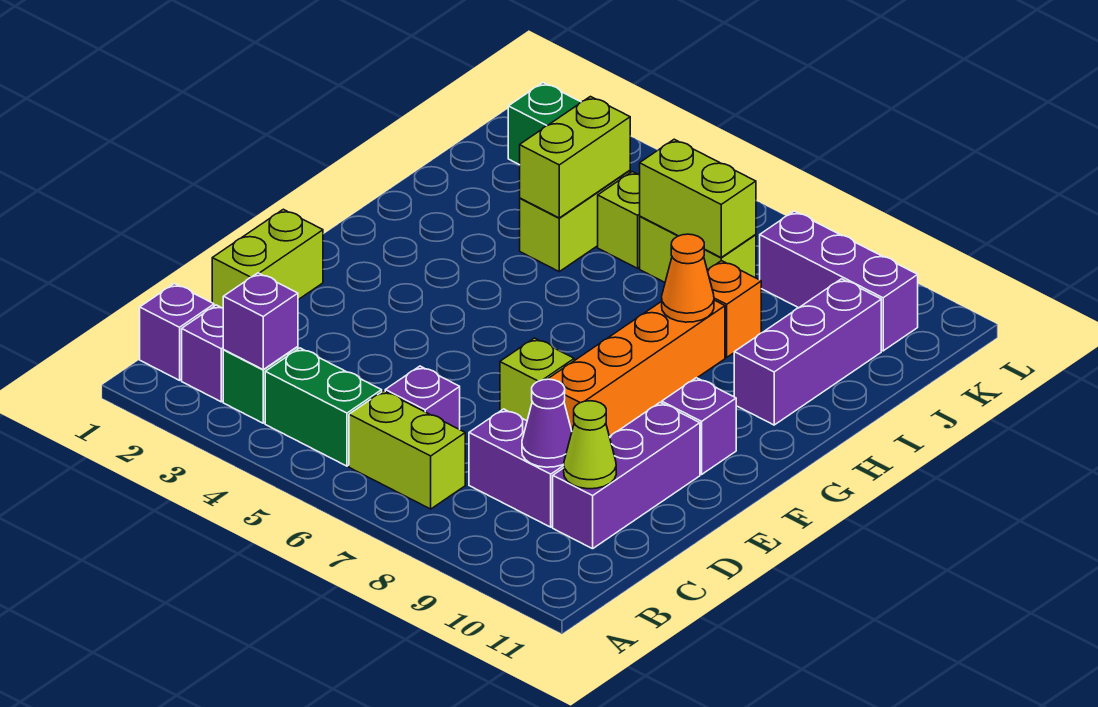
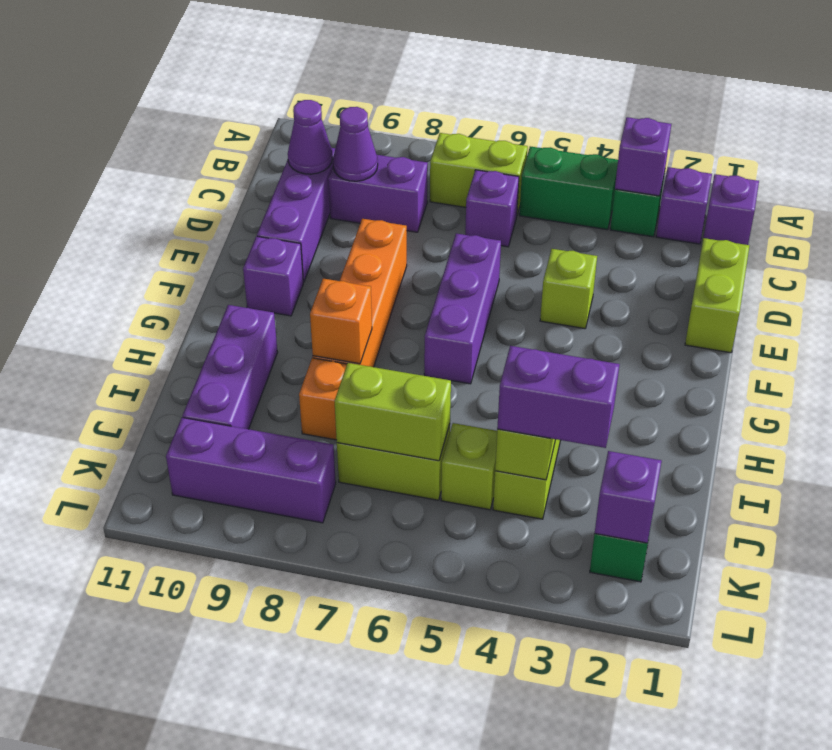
lime 1x1 cone [564,401,616,489] -> purple 1x1 cone [288,100,332,174]
none -> purple 1x3 brick [424,233,501,384]
lime 1x1 brick [500,338,574,421] -> lime 1x1 brick moved to [540,249,597,329]
orange 1x1 cone [662,234,714,322] -> orange 1x1 brick [310,279,372,364]
none -> purple 1x2 brick [497,346,620,448]
none -> purple 1x1 brick [595,451,662,543]

